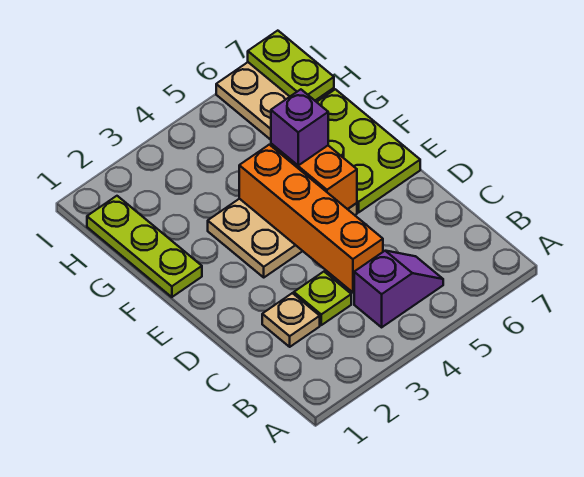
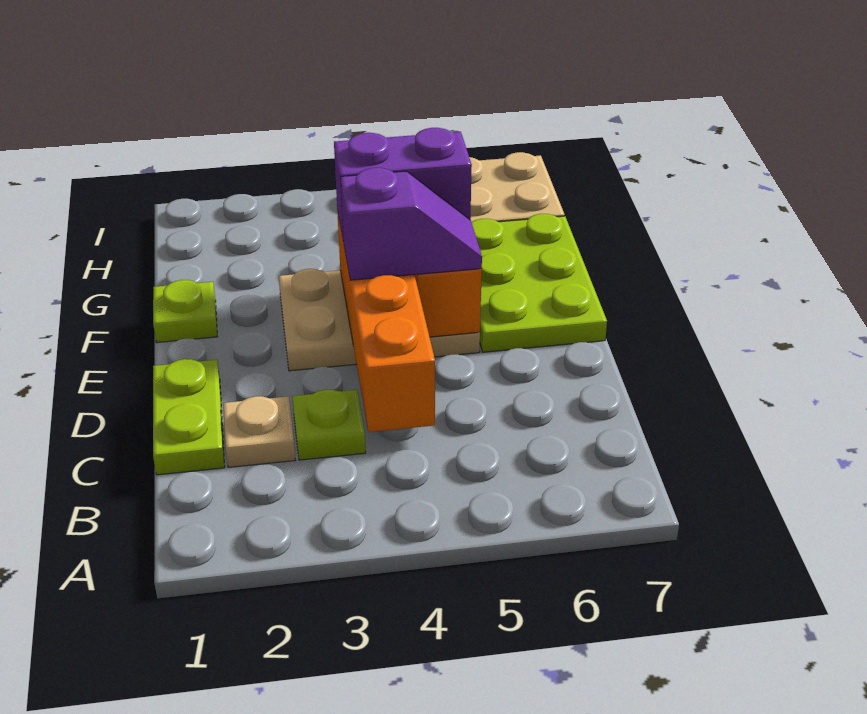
purple 1x2 slope [354,251,443,327] -> purple 1x2 slope moved to [340,168,482,280]
lime 1x3 plate [87,196,202,297] -> lime 1x1 plate [153,280,217,343]
purple 1x1 brick [271,89,328,165] -> purple 1x2 brick [334,128,472,237]
lime 1x2 plate [248,31,334,100] -> lime 1x2 plate moved to [153,359,225,475]

